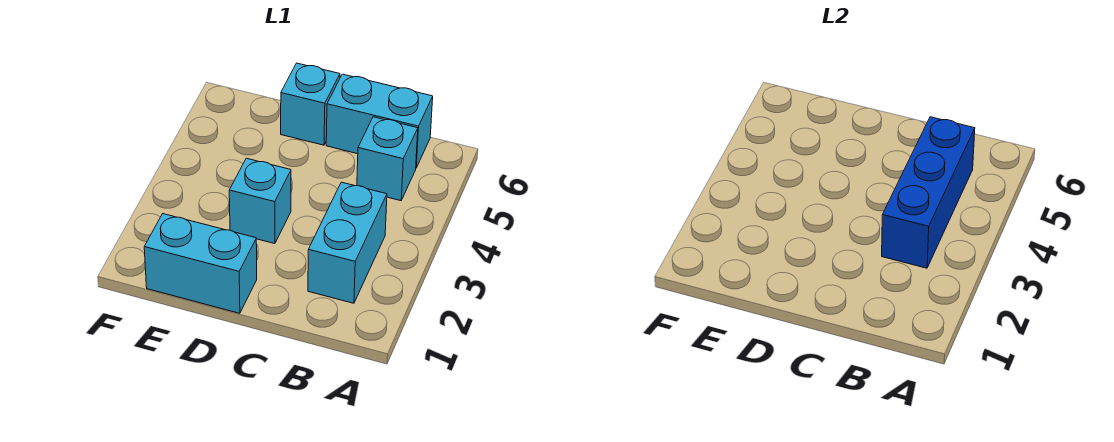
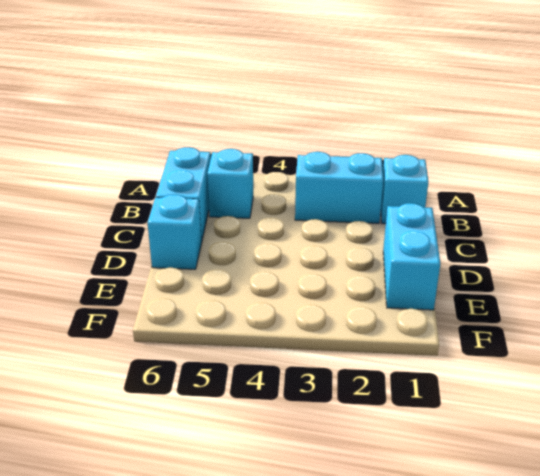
blue 1x3 brick [882,117,975,268] -> none
cyan 1x1 brick [229,158,291,244] -> cyan 1x1 brick moved to [381,155,429,224]

